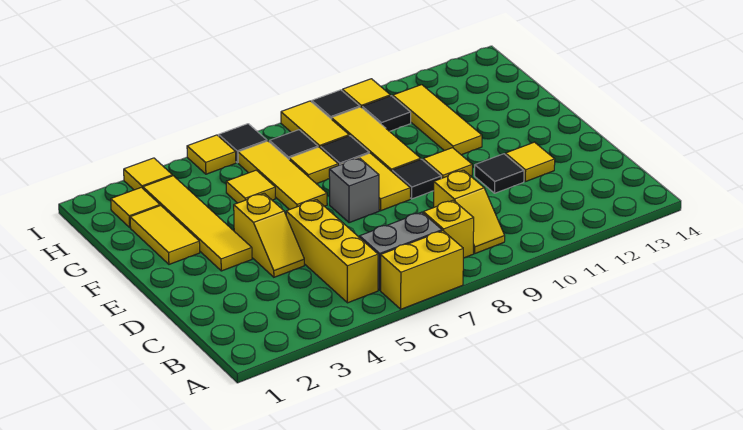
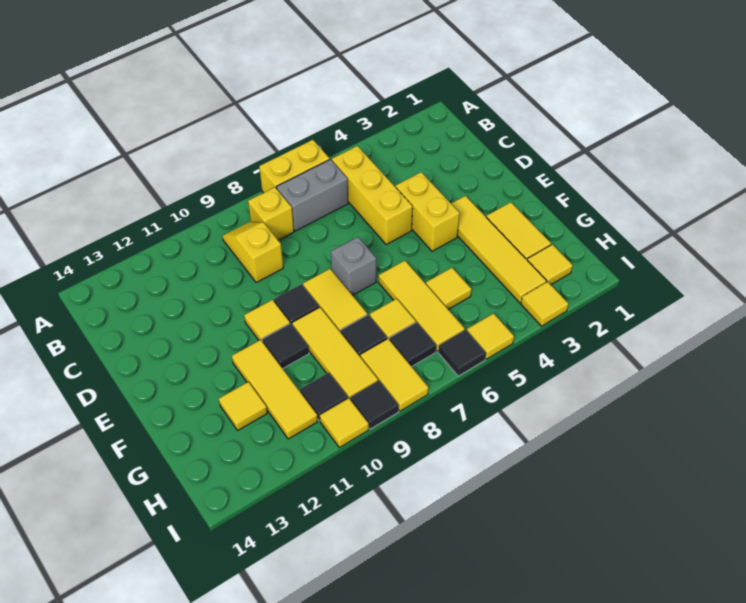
yellow 1x2 slope [234,193,304,277] -> yellow 1x2 brick [396,172,460,251]
black 1x1 tile [475,154,524,193] -> black 1x1 tile moved to [262,323,309,369]
yellow 1x1 tile [505,142,555,182] -> yellow 1x1 tile moved to [219,382,267,430]

